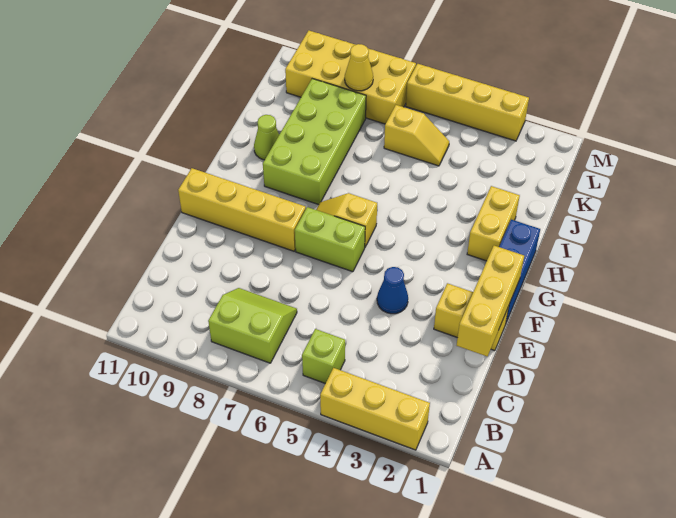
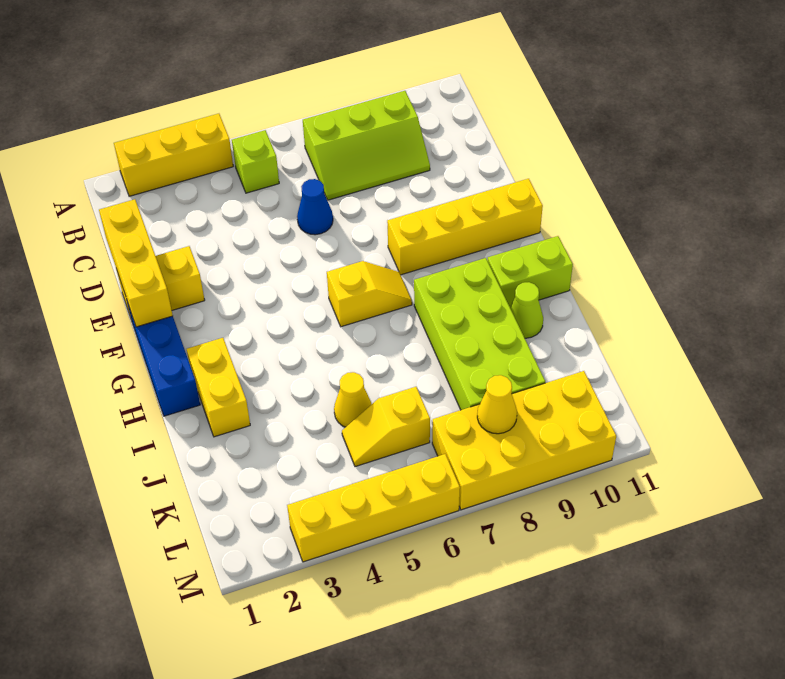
lime 2x2 slope [208,288,297,363] -> lime 2x3 slope [303,91,430,200]
blue 1x1 cone [377,267,408,314] -> blue 1x1 cone moved to [297,179,333,235]
lime 1x2 brick [295,207,365,272] -> lime 1x2 brick moved to [487,236,573,307]
none -> yellow 1x1 cone [334,372,372,427]

